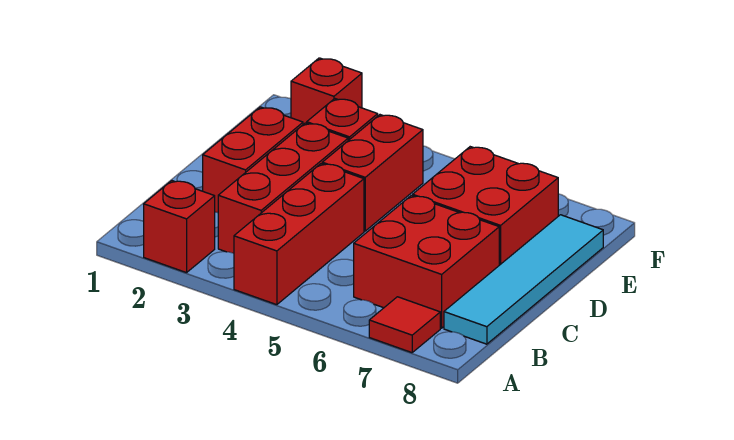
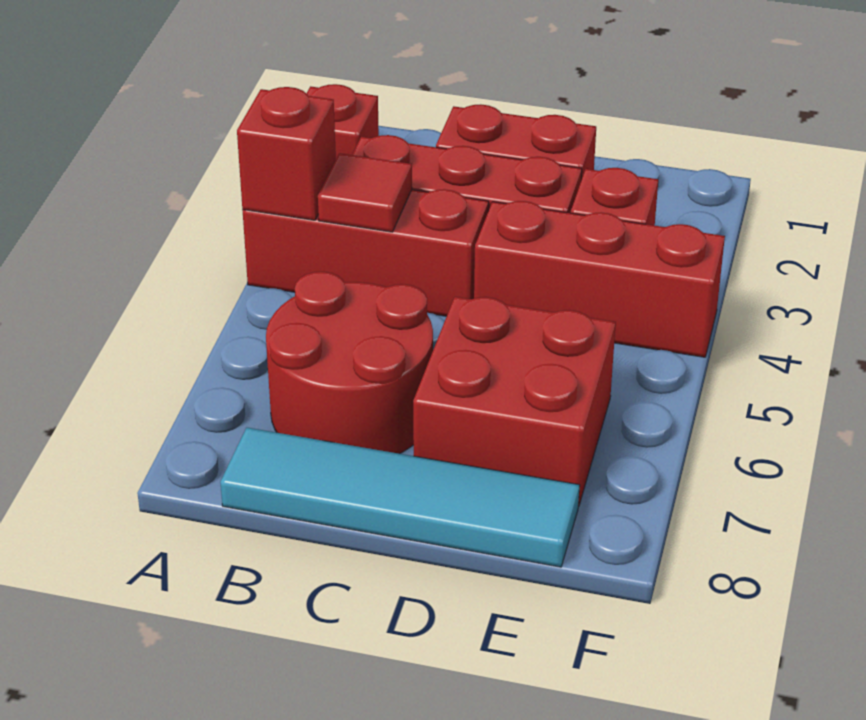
red 1x1 tile [369,297,440,353] -> red 1x1 tile moved to [318,153,412,232]
red 2x2 brick [354,196,499,328] -> red 2x2 round brick [266,272,433,454]
red 1x2 brick [322,115,423,231] -> red 1x3 brick [474,201,725,357]
red 1x1 brick [291,58,362,124] -> red 1x1 brick moved to [237,87,336,220]

